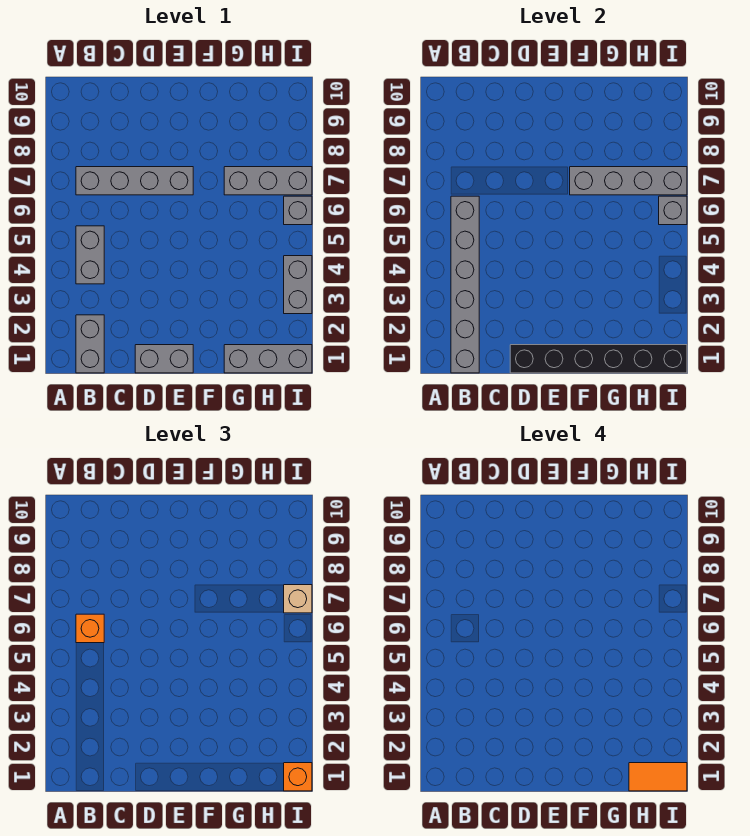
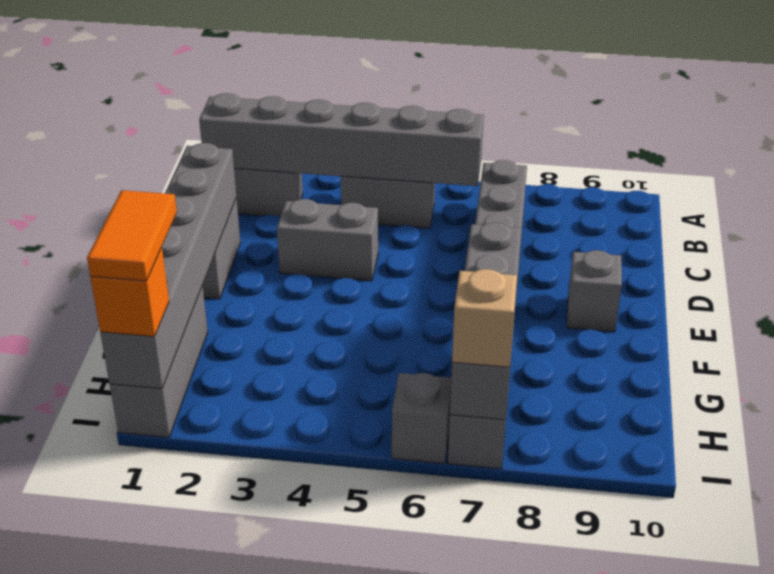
orange 1x1 brick [76,614,104,643] -> none
black 1x6 brick [510,345,687,373] -> grey 1x6 brick [100,143,236,389]
grey 1x2 brick [284,256,312,314] -> grey 1x2 brick moved to [277,199,378,281]
grey 1x1 brick [659,196,687,225] -> grey 1x1 brick moved to [567,250,622,332]

